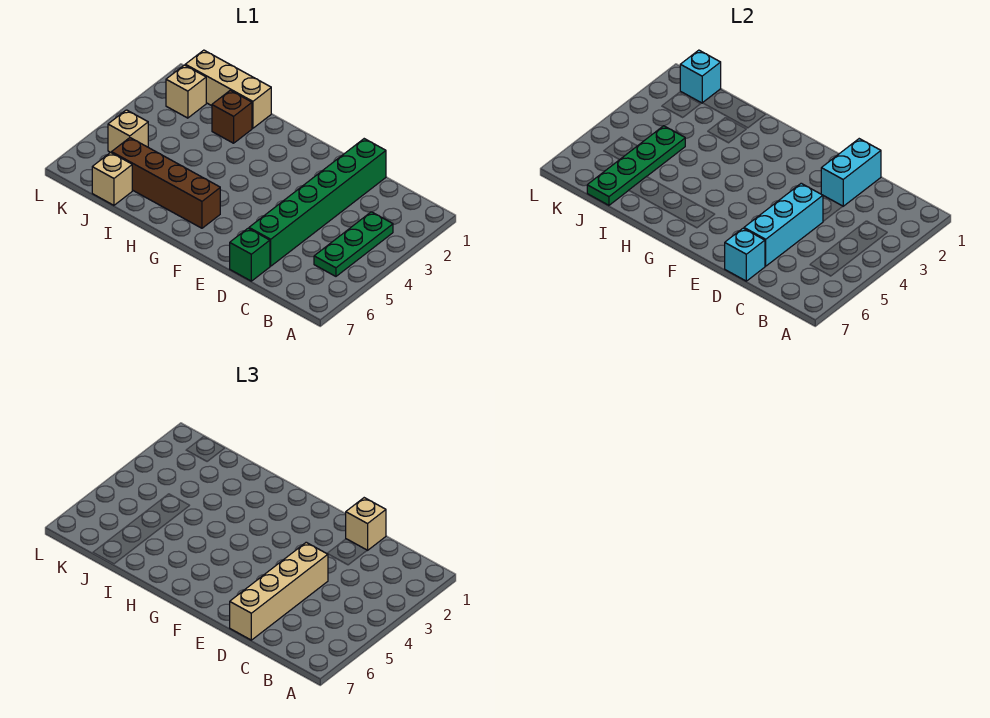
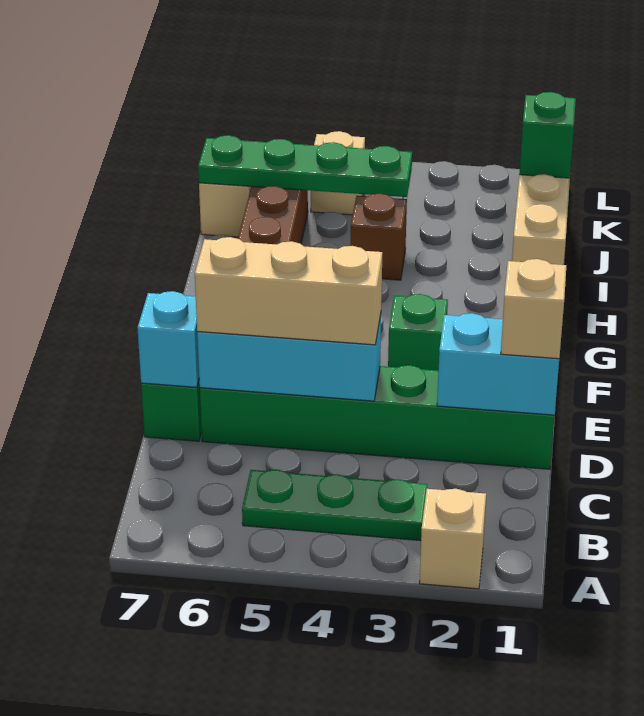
tan 1x4 brick [230,542,328,640] -> tan 1x3 brick [195,237,382,345]
none -> green 1x1 brick [388,294,448,371]
brown 1x1 brick [212,90,252,143] -> brown 1x1 brick moved to [351,193,407,280]
cyan 1x1 brick [680,50,721,103] -> green 1x1 brick [519,92,576,178]
tan 1x1 brick [166,65,206,118] -> tan 1x1 brick moved to [419,489,486,589]

